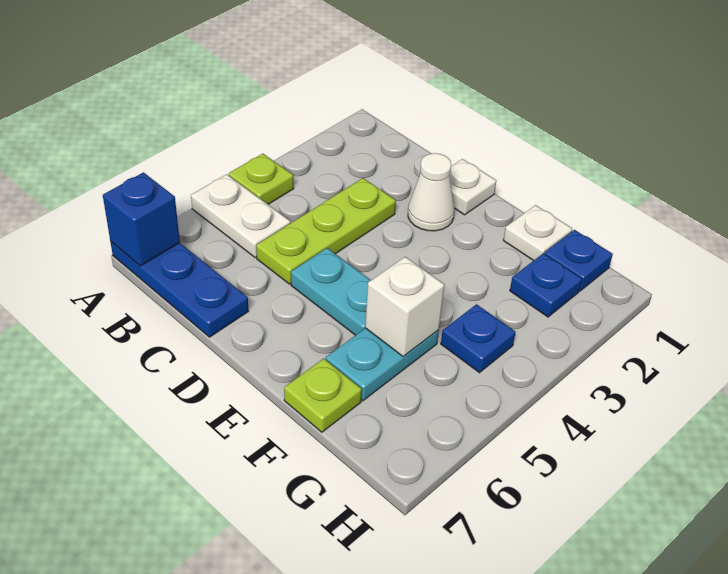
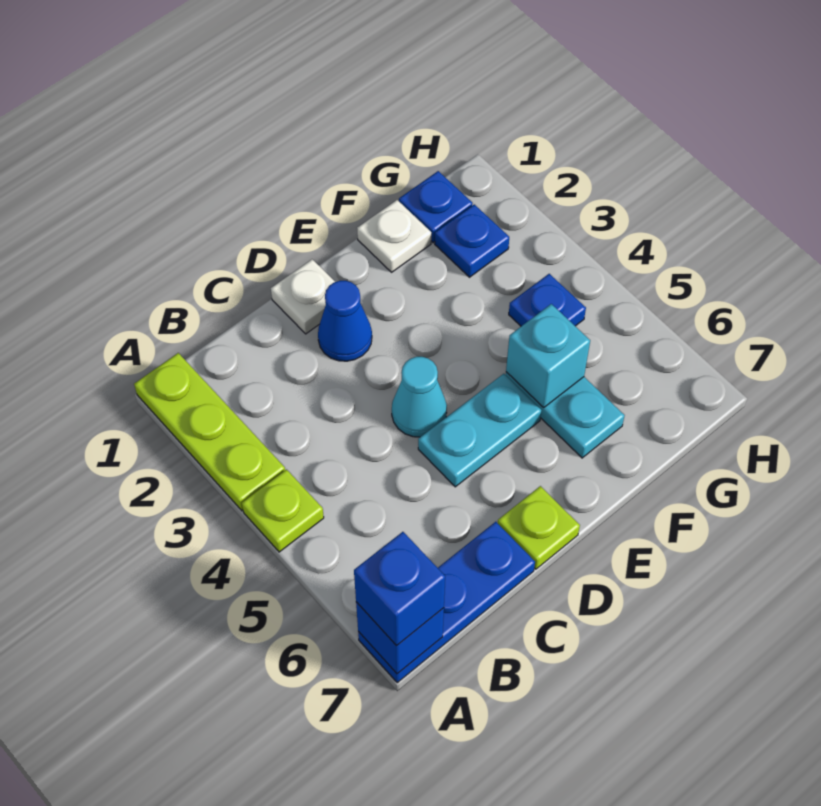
white 1x2 plate [191,174,291,258] -> none
none -> blue 1x1 brick [354,532,445,646]
lime 1x3 plate [256,178,396,284] -> lime 1x3 plate moved to [134,353,285,510]
white 1x1 cone [408,153,454,231] -> blue 1x1 cone [318,281,372,361]
none -> cyan 1x1 cone [392,357,447,437]
white 1x1 brick [365,257,444,356] -> cyan 1x1 brick [506,304,590,407]
lime 1x1 plate [284,359,362,432] -> lime 1x1 plate moved to [498,486,580,569]

